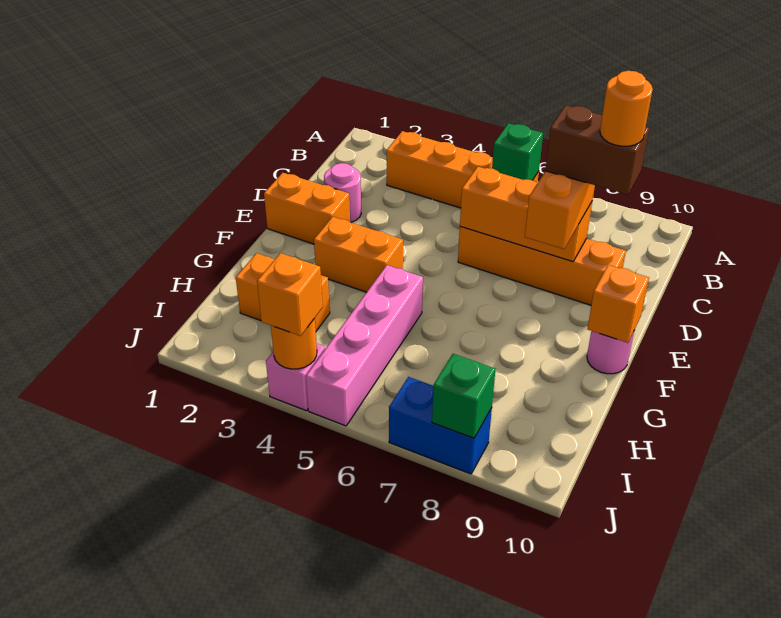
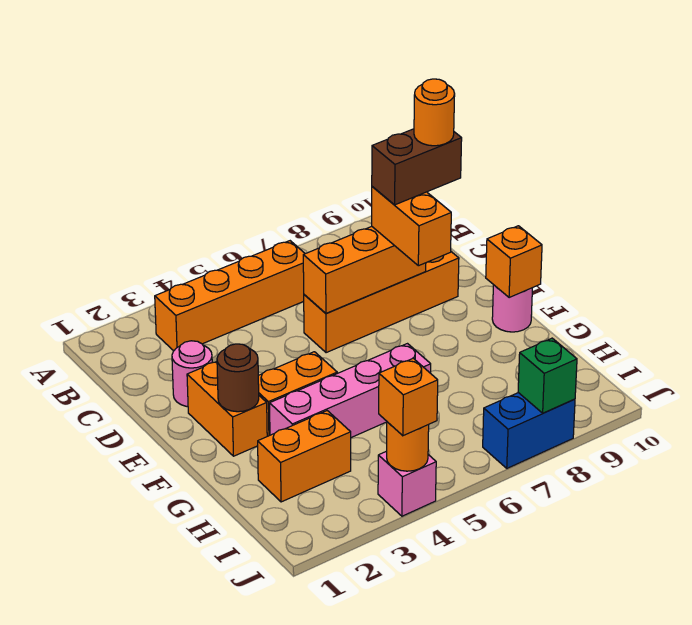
green 1x1 brick [492,123,543,180] -> none
orange 1x2 brick [264,173,350,244] -> orange 1x2 brick turned to [187,362,267,456]
none -> brown 1x1 round brick [217,344,259,412]
pink 1x4 brick [306,265,423,426] -> pink 1x4 brick turned to [270,344,431,438]

